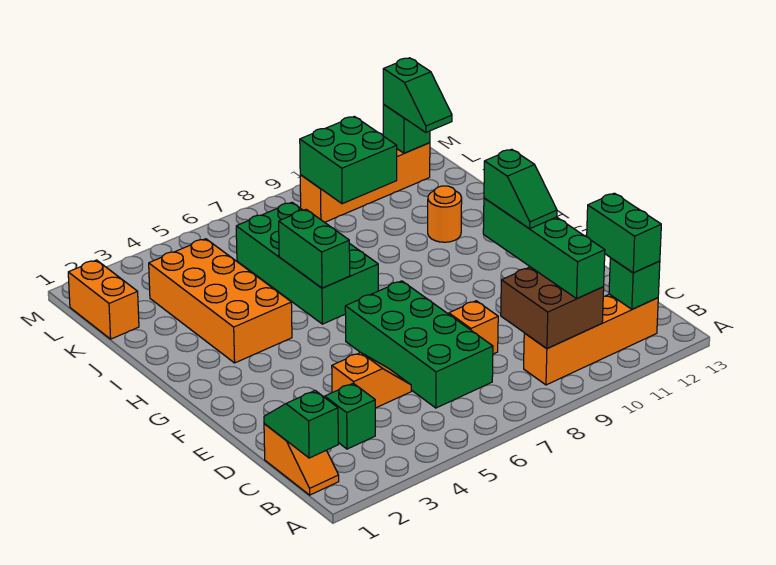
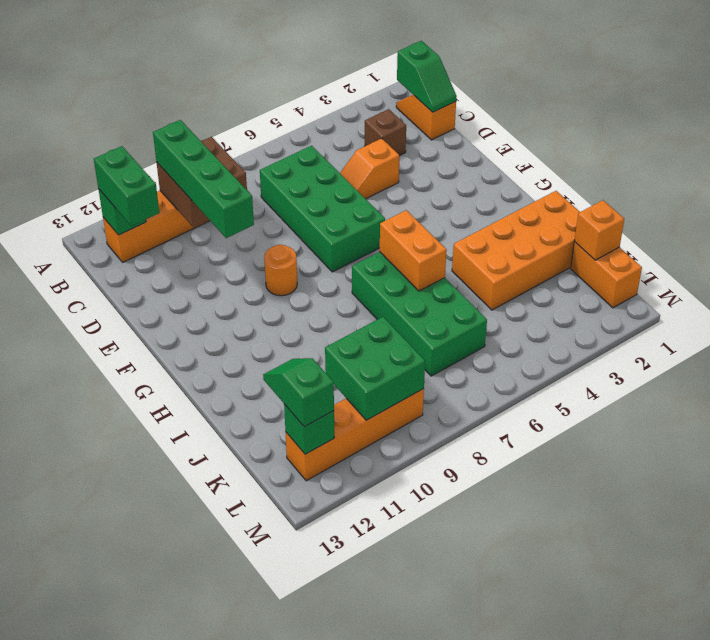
green 1x1 brick [325,383,375,449] -> brown 1x1 brick [365,109,406,156]
orange 1x1 brick [449,301,498,354] -> orange 1x1 brick moved to [575,200,624,260]
green 1x2 slope [484,149,557,229] -> none
orange 2x4 brick [149,239,292,363] -> orange 2x4 brick turned to [452,191,580,310]
green 1x2 brick [279,210,350,288] -> orange 1x2 brick [380,210,447,291]
orange 1x1 round brick [428,186,462,242] -> orange 1x1 round brick moved to [264,245,297,296]

